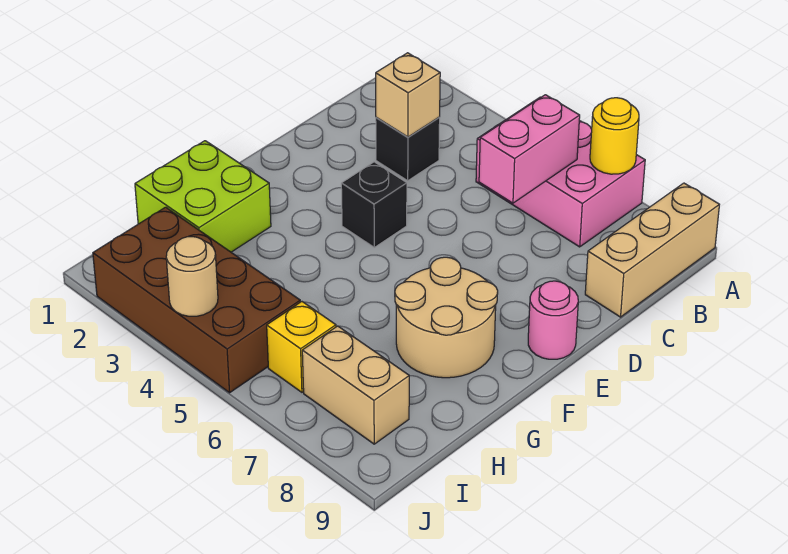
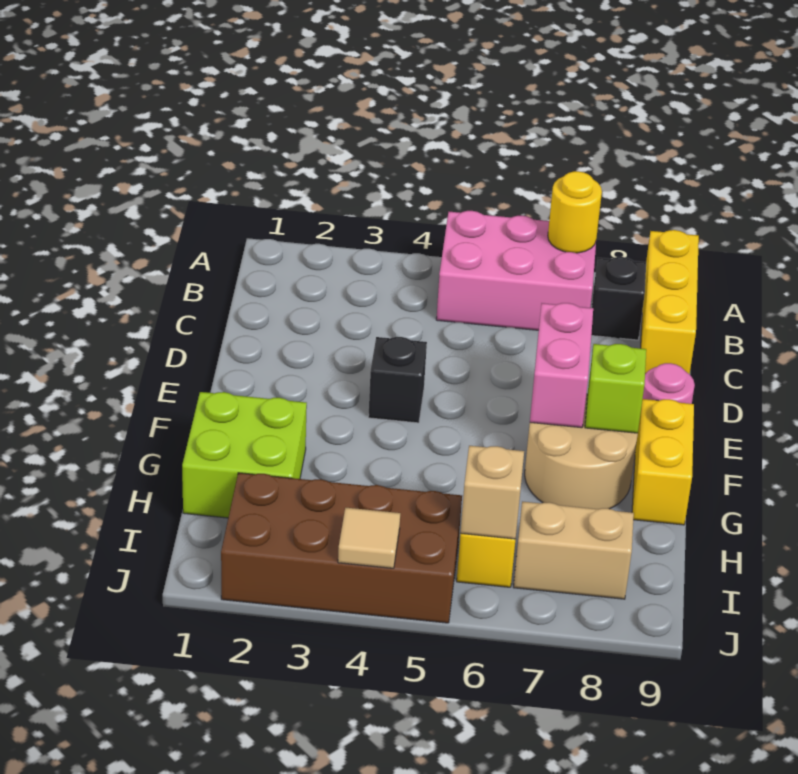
tan 1x3 brick [585,183,719,317] -> yellow 1x3 brick [641,230,699,374]
pink 1x2 brick [479,95,580,203] -> pink 1x2 brick moved to [530,303,593,428]
black 1x1 brick [376,118,440,181] -> black 1x1 brick moved to [591,257,646,340]
tan 1x1 brick [376,53,440,137] -> tan 1x1 brick moved to [461,446,524,539]
none -> lime 1x1 brick [585,344,646,433]
none -> yellow 1x2 brick [632,399,694,525]
tan 1x1 round brick [166,237,218,316] -> tan 1x1 tile [338,508,400,568]

